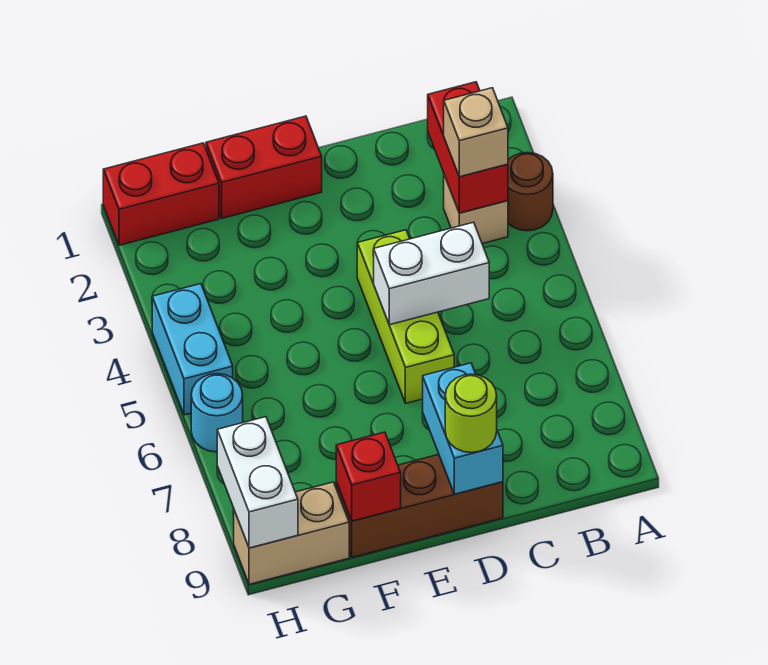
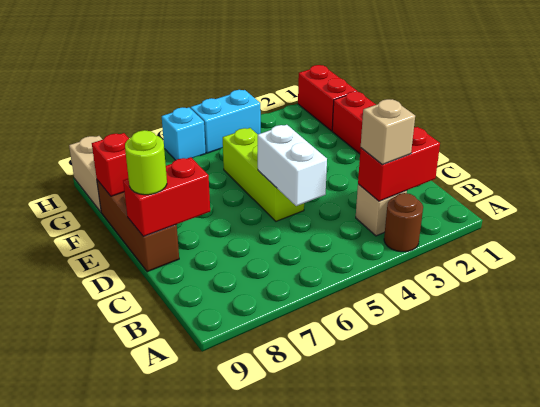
lime 1x3 brick [357,230,454,403] -> lime 1x3 brick turned to [223,128,304,221]
cyan 1x2 brick [423,363,503,494] -> red 1x2 brick [123,157,210,237]
cyan 1x1 round brick [191,374,243,452] -> cyan 1x1 brick [162,107,206,160]
white 1x2 brick [217,417,298,548] -> none

